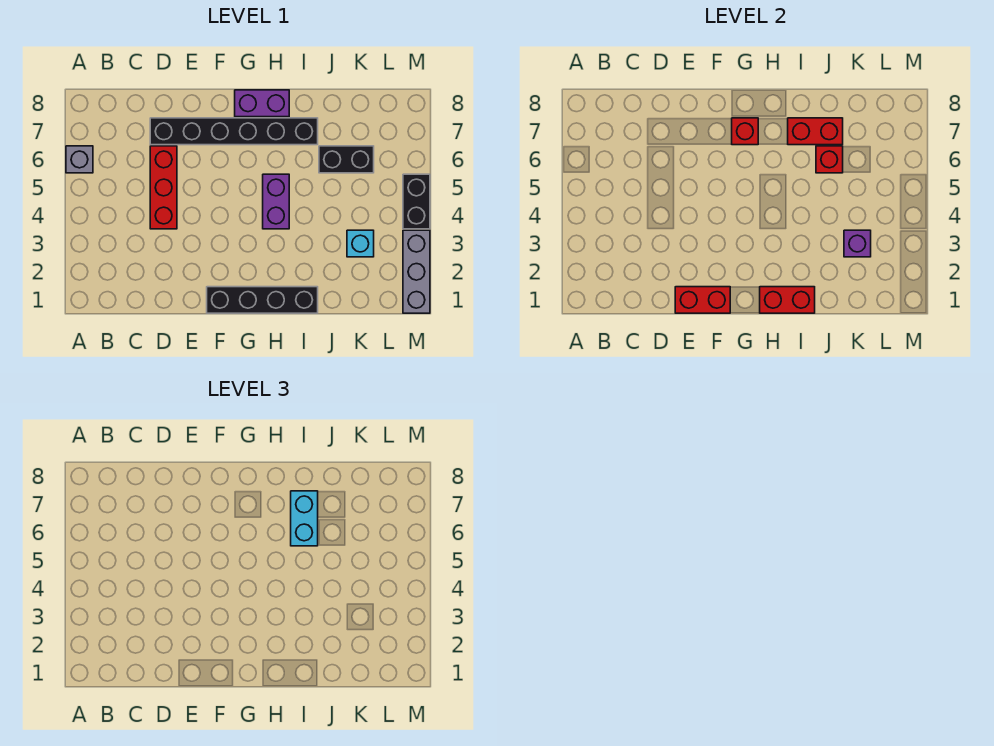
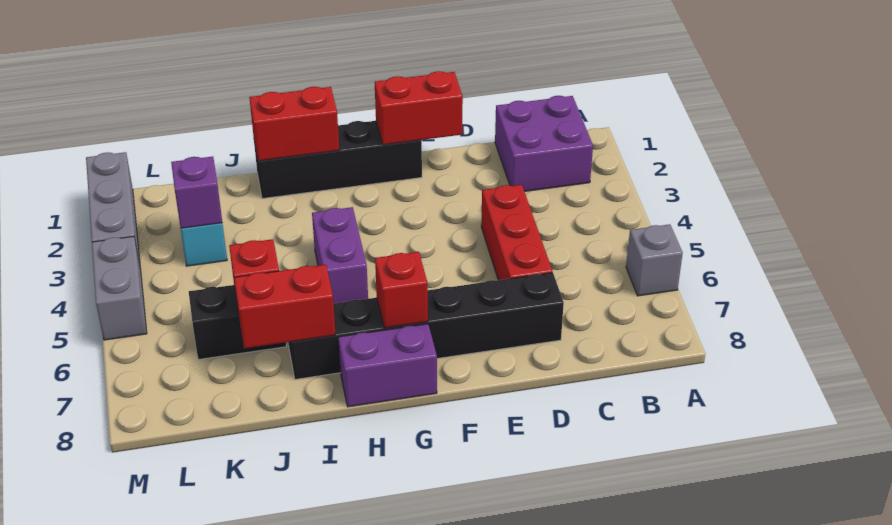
none -> purple 2x2 brick [495,96,593,191]
cyan 1x2 brick [291,491,318,546] -> none
black 1x2 brick [403,174,430,229] -> grey 1x2 brick [92,236,147,340]

